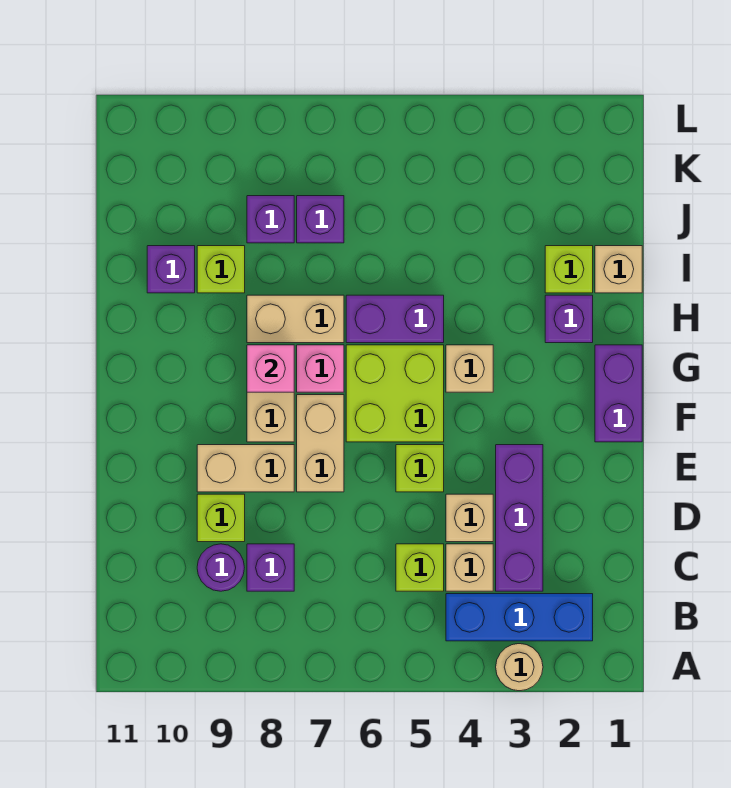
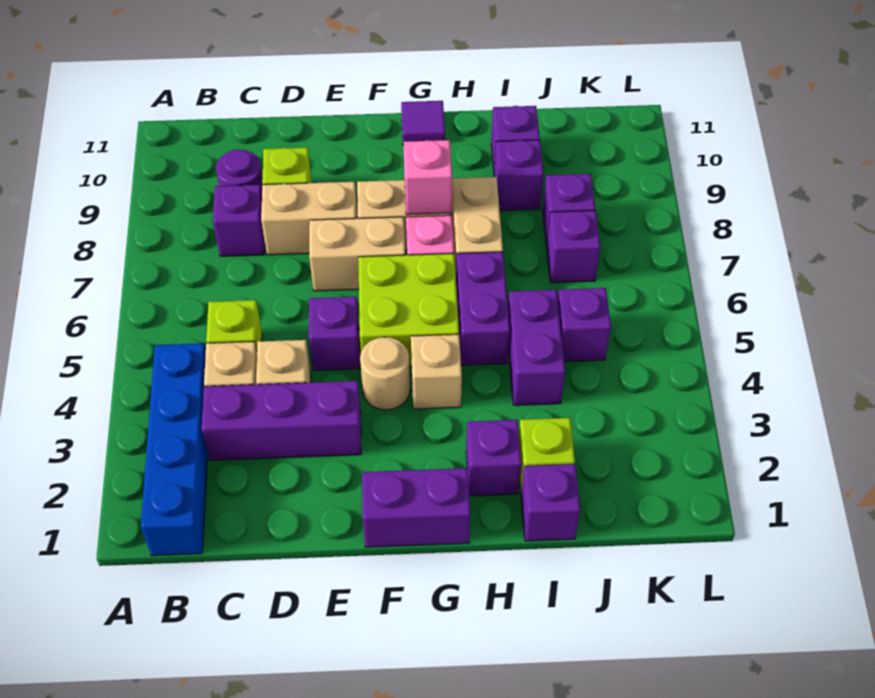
tan 1x1 round brick [496,644,543,691] -> tan 1x1 round brick moved to [360,337,410,410]
blue 1x3 brick [446,594,593,641] -> blue 1x4 brick [141,343,208,556]
lime 1x1 brick [396,445,444,492] -> purple 1x1 brick [309,297,360,371]
tan 1x2 brick [197,445,294,492] -> tan 1x2 brick turned to [261,182,358,255]
none -> purple 1x1 tile [401,101,445,145]
tan 1x1 brick [595,246,642,293] -> purple 1x1 brick [521,464,580,541]
none -> purple 1x2 brick [508,290,565,405]
lime 1x1 brick [197,246,245,293] -> purple 1x1 brick [494,140,544,211]
none -> purple 1x1 brick [557,288,611,362]

